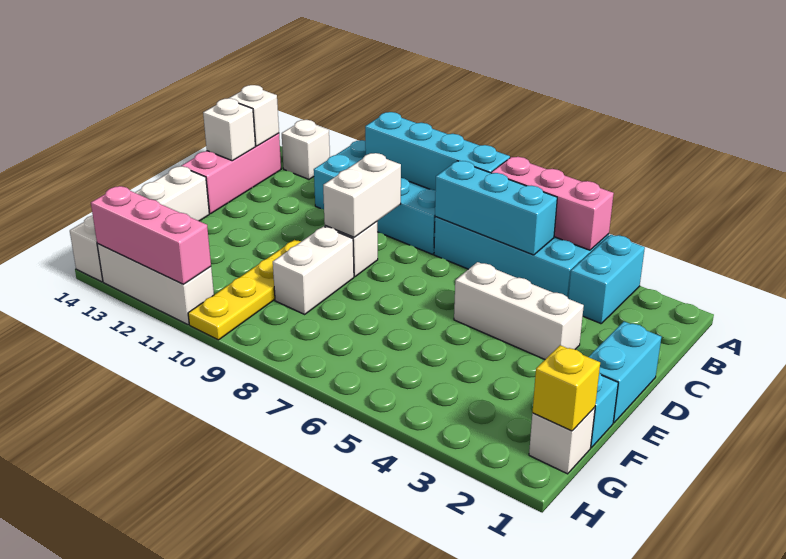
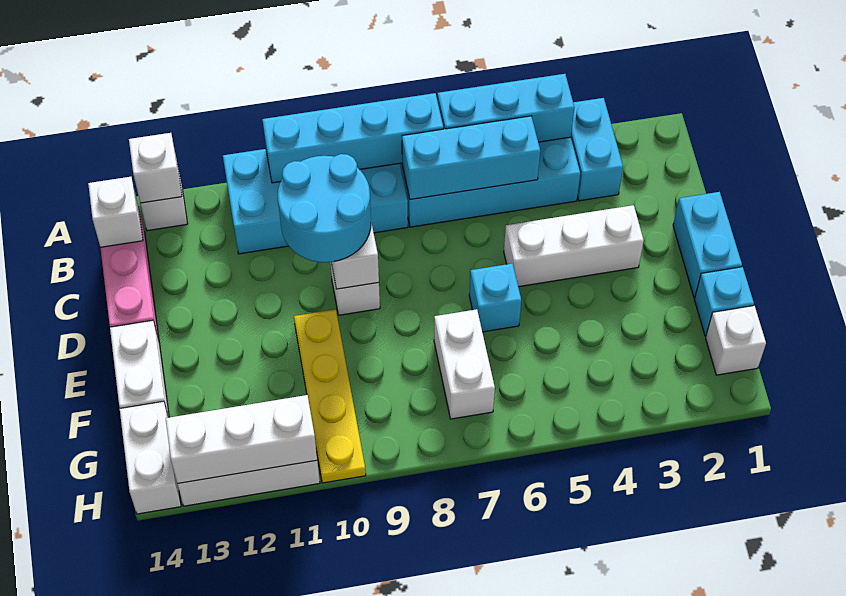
pink 1x3 brick [491,157,614,250] -> cyan 1x3 brick [438,74,574,142]
none -> cyan 2x2 round brick [278,154,371,262]
white 1x1 brick [203,98,256,161] -> white 1x1 brick moved to [129,133,182,203]
none -> cyan 1x1 brick [469,264,521,332]
white 1x2 brick [273,226,354,314] -> white 1x2 brick moved to [434,309,495,419]
yellow 1x1 brick [532,345,600,431] -> none
pink 1x3 brick [91,186,211,284] -> white 1x3 brick [165,395,317,484]

